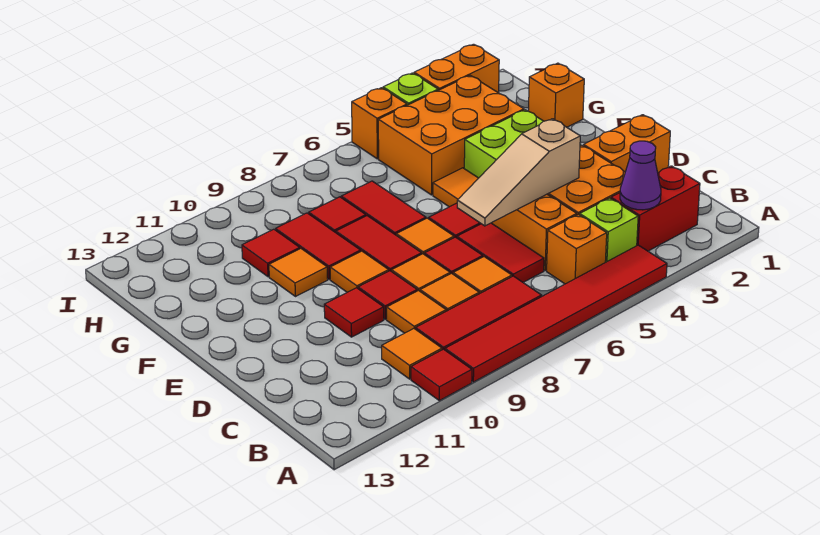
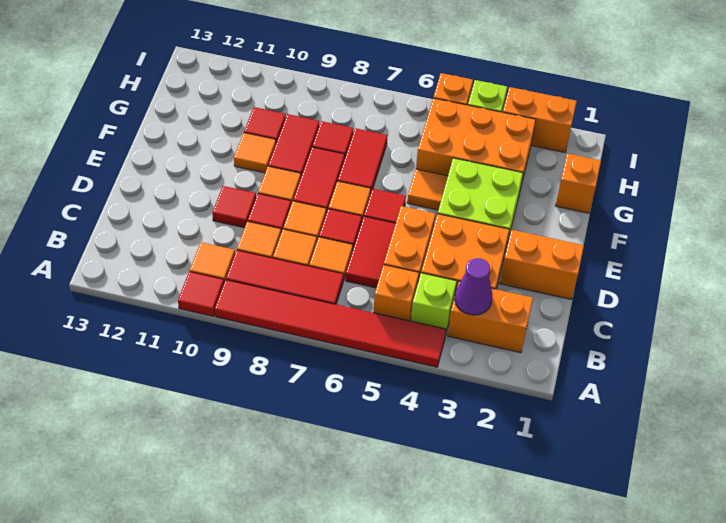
red 1x2 brick [611,166,700,251] -> orange 1x2 brick [448,281,533,353]
tan 1x3 slope [457,119,580,226] -> none

